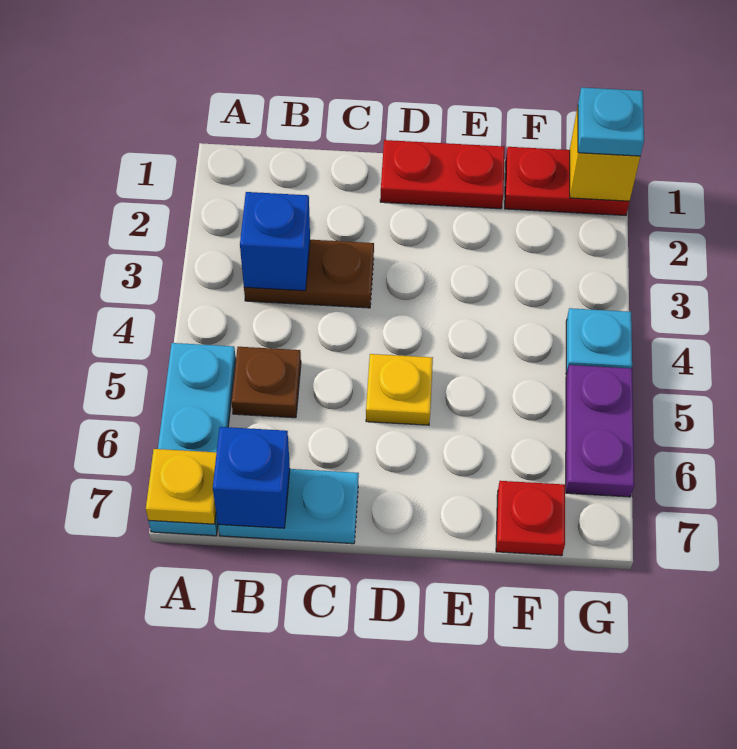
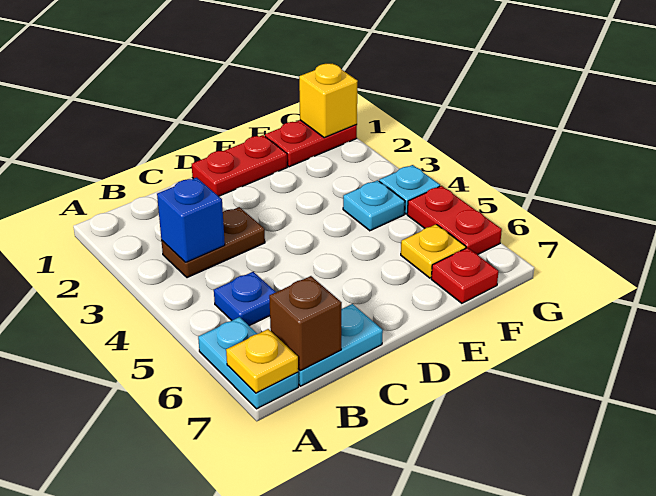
cyan 1x3 plate [149,343,236,536] -> cyan 1x2 plate [198,317,298,409]
brown 1x1 plate [232,347,301,418] -> blue 1x1 plate [214,272,276,326]
blue 1x1 brick [213,427,290,528] -> brown 1x1 brick [269,276,342,371]
yellow 1x1 plate [366,354,433,425] -> yellow 1x1 plate moved to [401,224,466,278]
cyan 1x1 plate [578,87,644,156] -> cyan 1x1 plate moved to [343,180,405,231]
purple 1x2 plate [566,365,634,497] -> red 1x2 plate [407,186,502,255]

